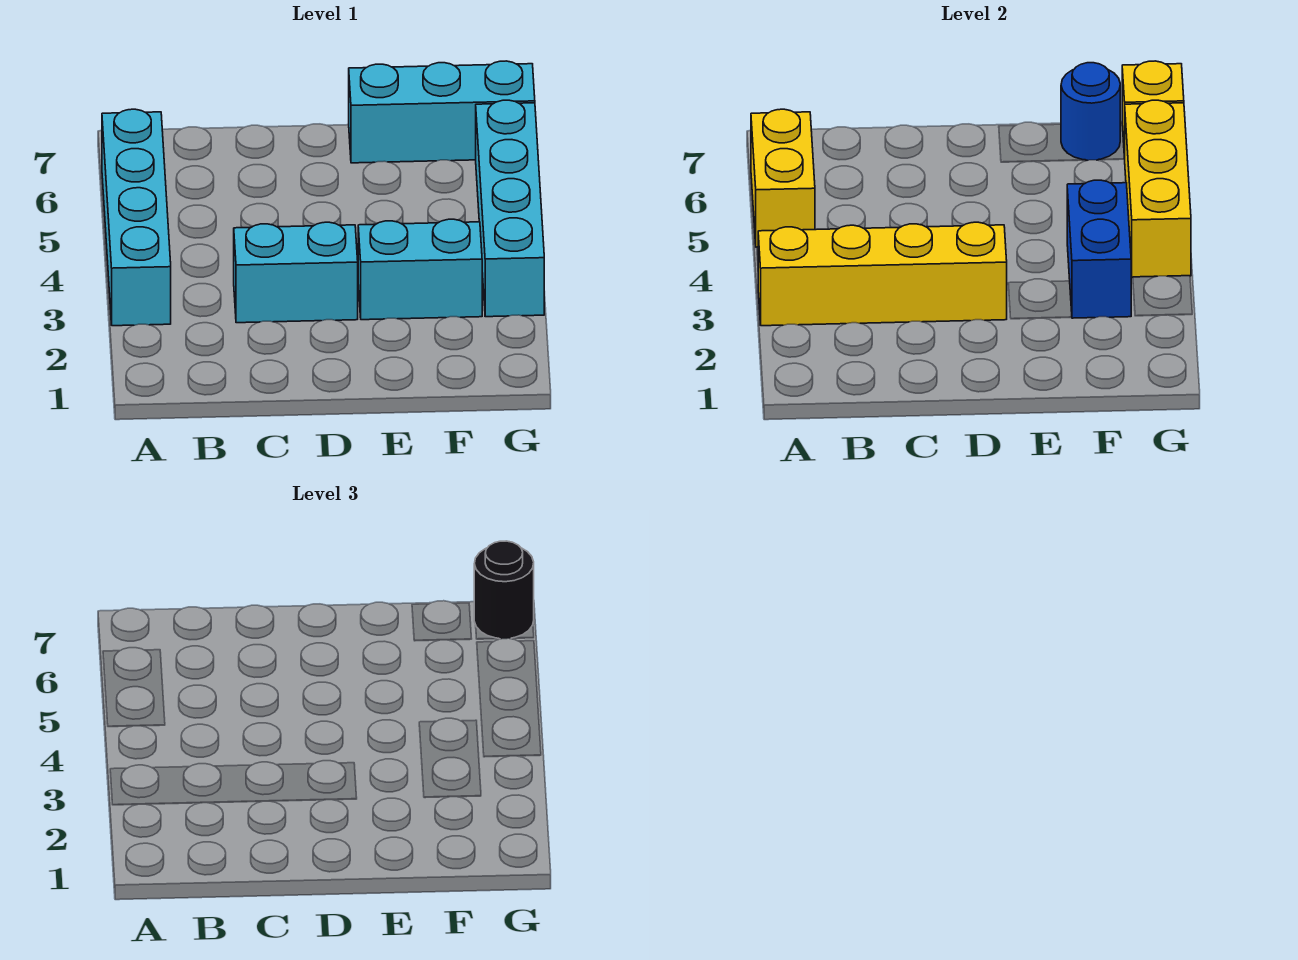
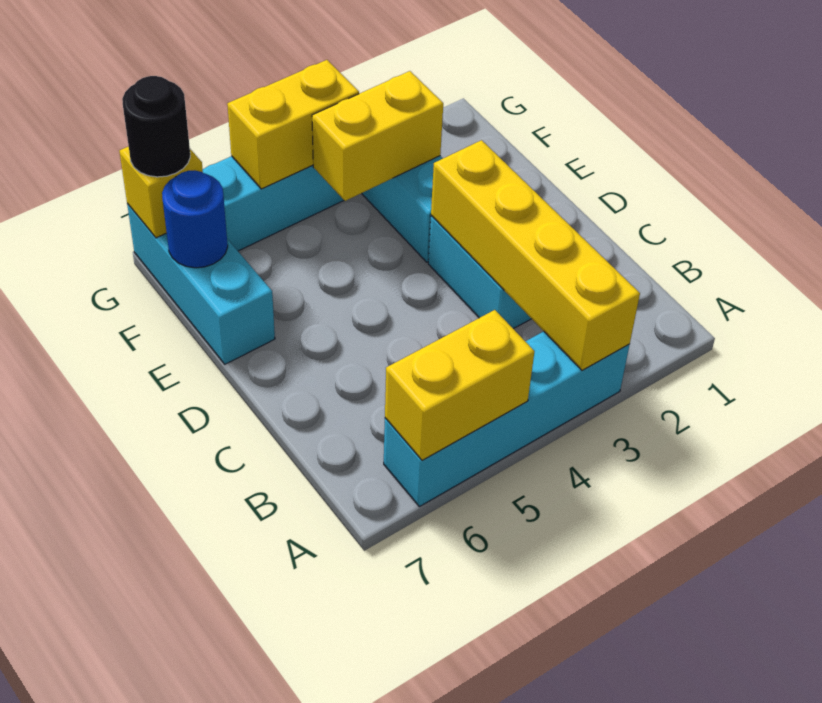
blue 1x2 brick [1067,180,1131,318] -> yellow 1x2 brick [312,71,443,201]
yellow 1x3 brick [1125,100,1191,277] -> yellow 1x2 brick [227,60,359,189]

